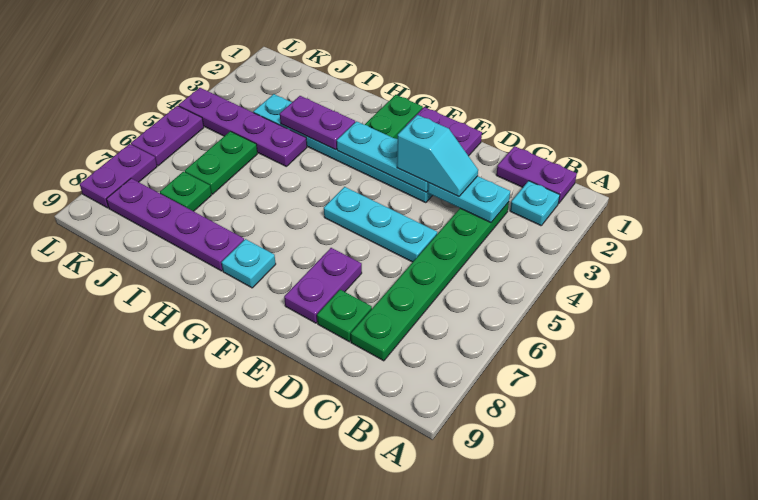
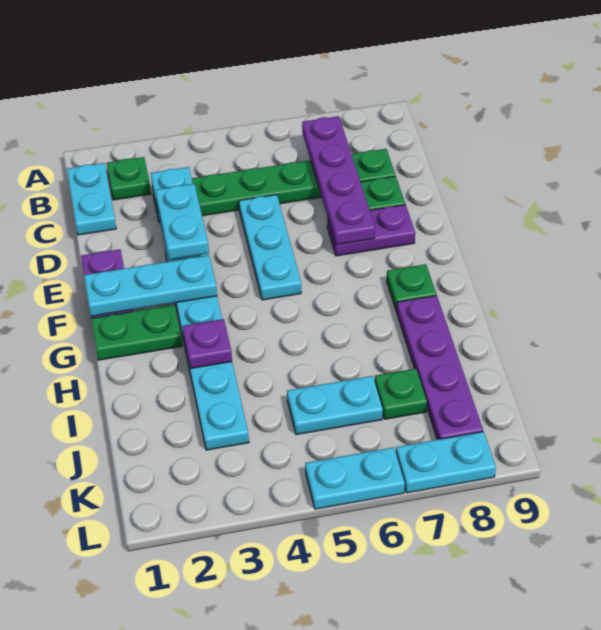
purple 1x2 plate [496,146,577,204] -> cyan 1x2 plate [67,163,116,235]
cyan 1x1 plate [510,181,560,226] -> green 1x1 plate [107,157,151,200]
cyan 1x2 slope [397,115,478,197] -> cyan 1x2 plate [155,184,209,260]
cyan 1x3 plate [337,121,428,192] -> cyan 1x3 plate turned to [84,255,217,316]
cyan 1x1 plate [222,239,276,288] -> green 1x1 plate [386,264,436,311]
purple 1x2 plate [280,96,355,150] -> purple 1x1 plate [183,319,232,369]
purple 1x4 plate [179,88,307,166] -> purple 1x4 plate moved to [302,116,375,245]
green 1x2 plate [185,131,258,194] -> cyan 1x2 plate [287,376,383,435]
purple 1x2 plate [131,106,204,166] -> cyan 1x2 plate [305,447,405,509]
purple 1x2 plate [80,144,157,208] -> cyan 1x2 plate [396,432,496,493]

